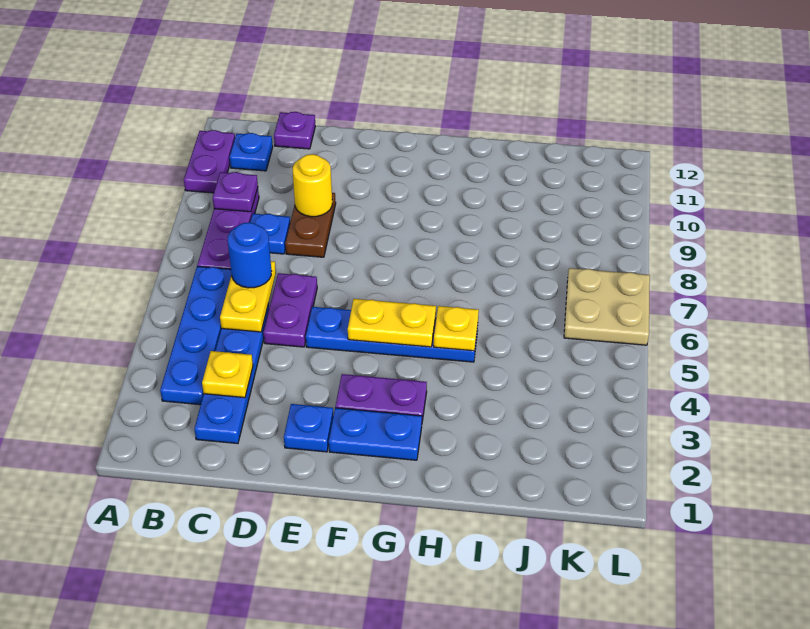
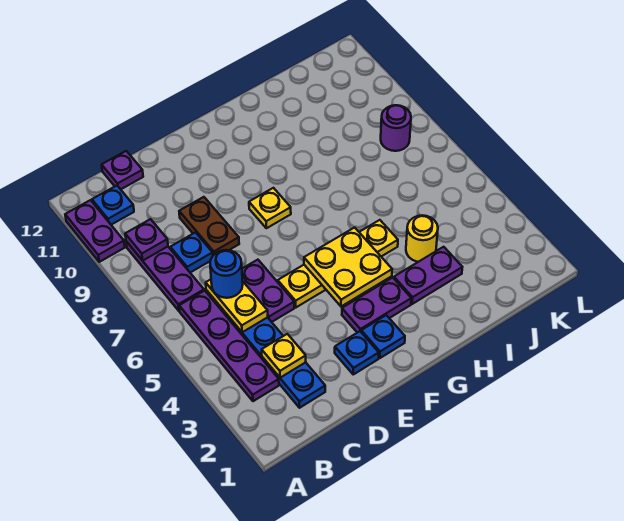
blue 1x4 plate [160,266,232,405] -> purple 1x4 plate [179,291,279,401]
yellow 1x1 round brick [293,154,332,217] -> yellow 1x1 round brick moved to [406,215,438,262]
blue 1x4 plate [306,307,478,362] -> yellow 1x4 plate [278,220,398,307]
blue 1x2 plate [329,408,422,460] -> blue 1x1 plate [361,315,405,358]
yellow 1x2 plate [348,299,436,347] -> yellow 2x2 plate [304,228,392,306]
none -> purple 1x2 plate [394,247,462,304]
yellow 1x1 plate [434,306,479,351] -> yellow 1x1 plate moved to [249,188,291,228]
tan 2x2 plate [564,268,650,345] -> none
none -> purple 1x1 round brick [381,105,411,151]

